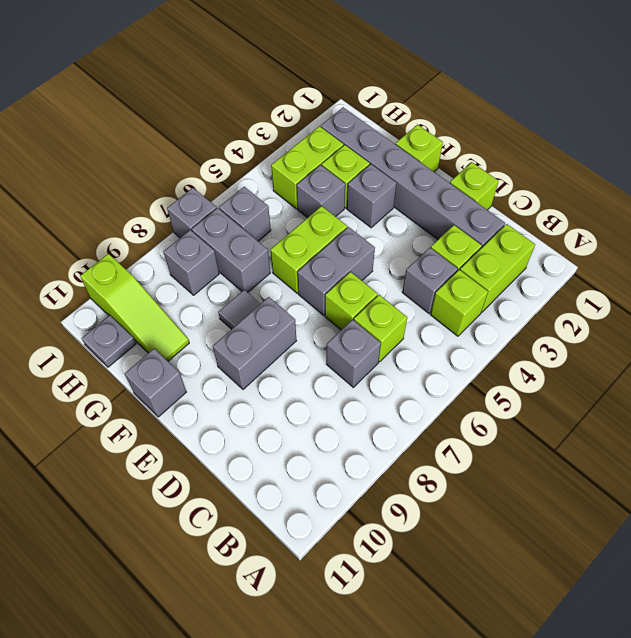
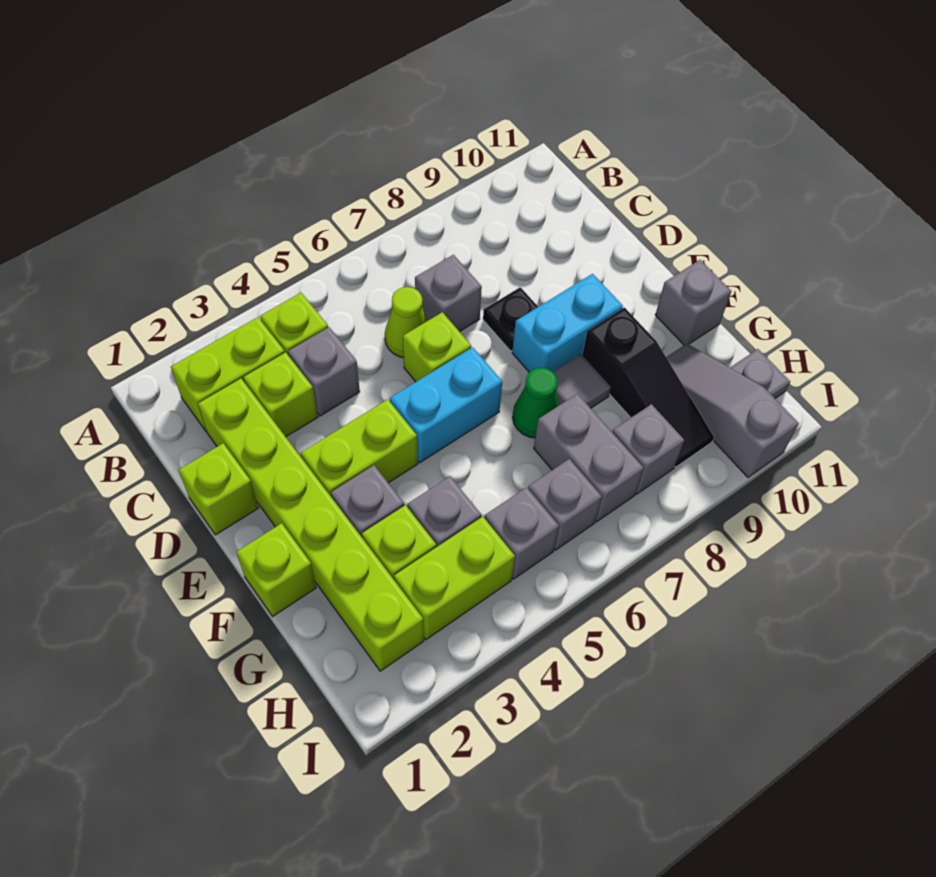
grey 1x6 brick [321,107,505,248] -> lime 1x6 brick [198,379,424,671]
lime 1x1 brick [354,295,407,362] -> lime 1x1 cone [385,287,428,358]
none -> black 1x1 plate [483,287,538,351]
grey 1x2 brick [298,227,375,316] -> cyan 1x2 brick [390,347,502,463]
grey 1x2 brick [213,297,296,389] -> cyan 1x2 brick [512,274,623,372]
lime 1x2 brick [271,206,347,293] -> lime 1x2 brick moved to [301,399,418,496]
none -> green 1x1 cone [513,368,559,438]
none -> black 1x3 slope [582,307,714,467]
lime 1x3 slope [80,254,189,361] -> grey 1x3 slope [666,344,799,477]
grey 1x1 brick [167,188,217,238] -> grey 1x1 brick moved to [485,487,559,579]

